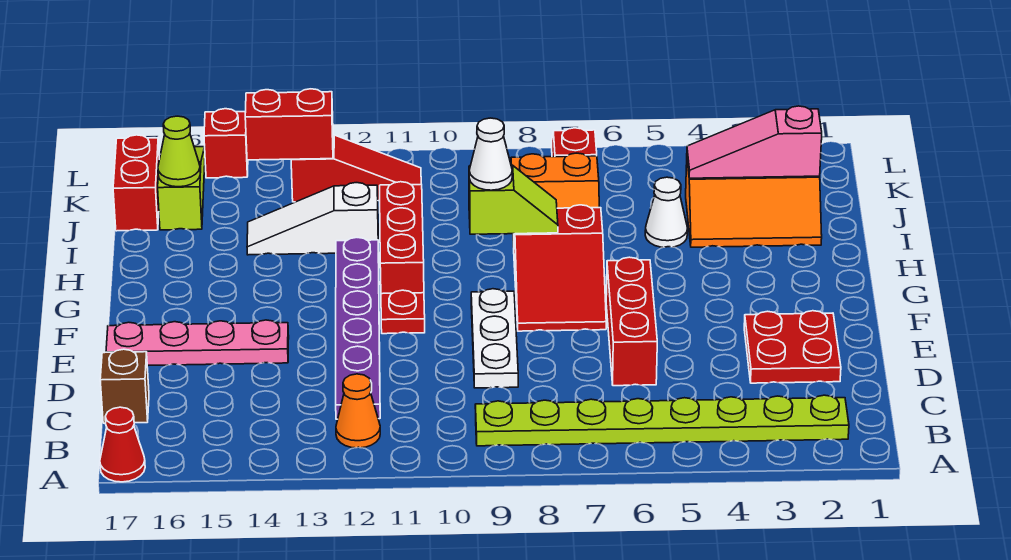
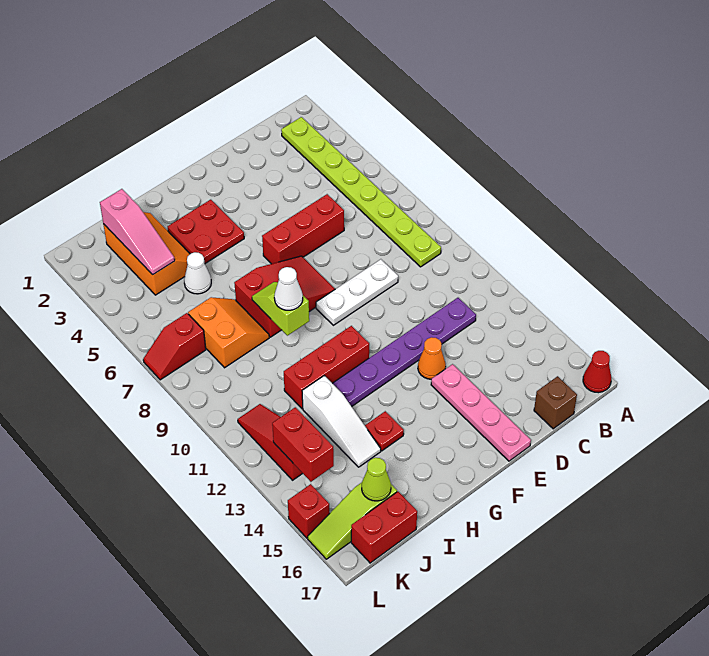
orange 1x1 cone [336,374,380,448] -> orange 1x1 cone moved to [418,337,446,379]
red 2x2 plate [744,311,841,383] -> red 2x2 plate moved to [168,200,244,263]
red 1x1 plate [381,290,425,334] -> red 1x1 plate moved to [365,411,404,451]

